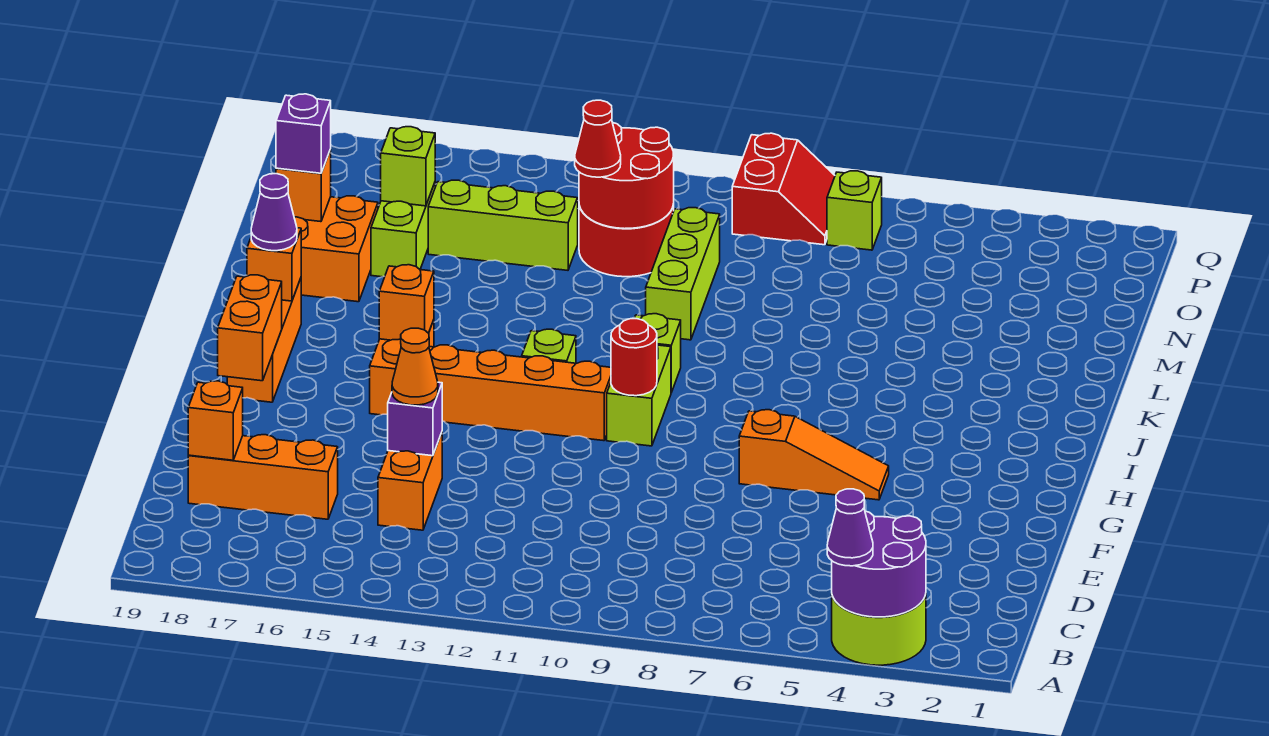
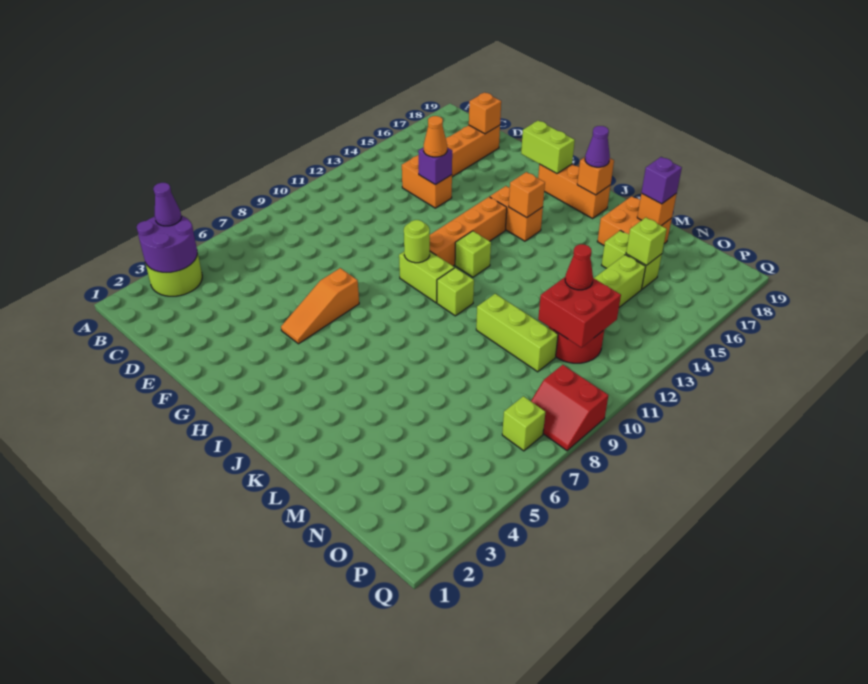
orange 1x2 brick [218,275,282,381] -> lime 1x2 brick [521,121,575,174]
red 1x1 round brick [611,319,657,396] -> lime 1x1 round brick [404,220,430,263]
red 2x2 round brick [579,123,674,229] -> red 2x2 brick [538,277,621,348]

